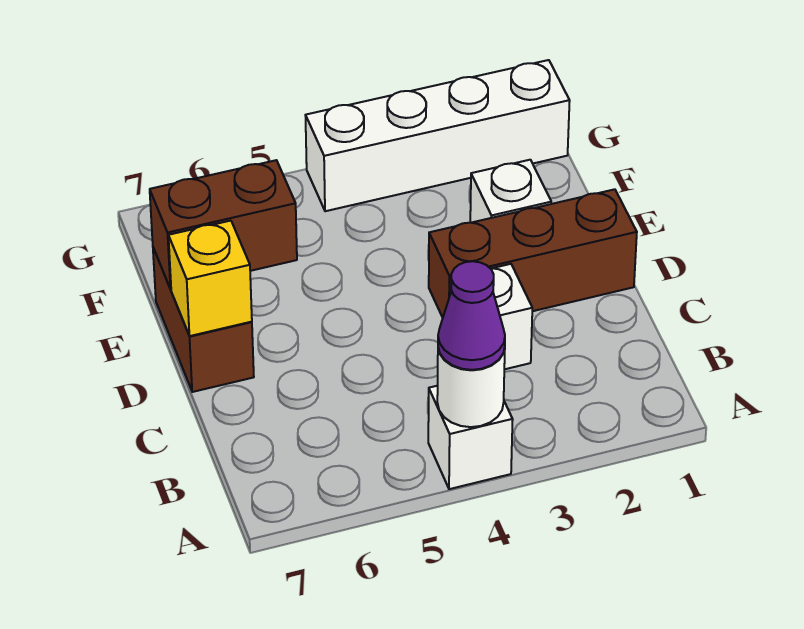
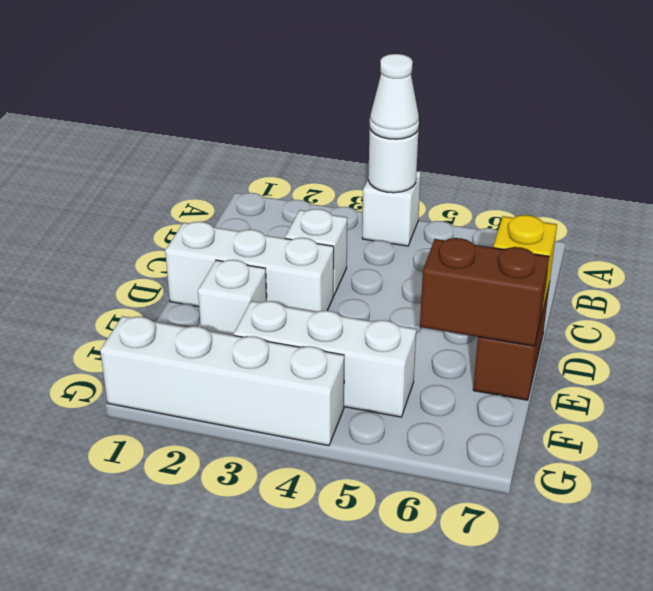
purple 1x1 cone [438,261,505,370] -> white 1x1 cone [370,54,419,139]
brown 1x3 brick [429,189,637,318] -> white 1x3 brick [165,222,334,312]
none -> white 1x3 brick [234,301,416,417]

